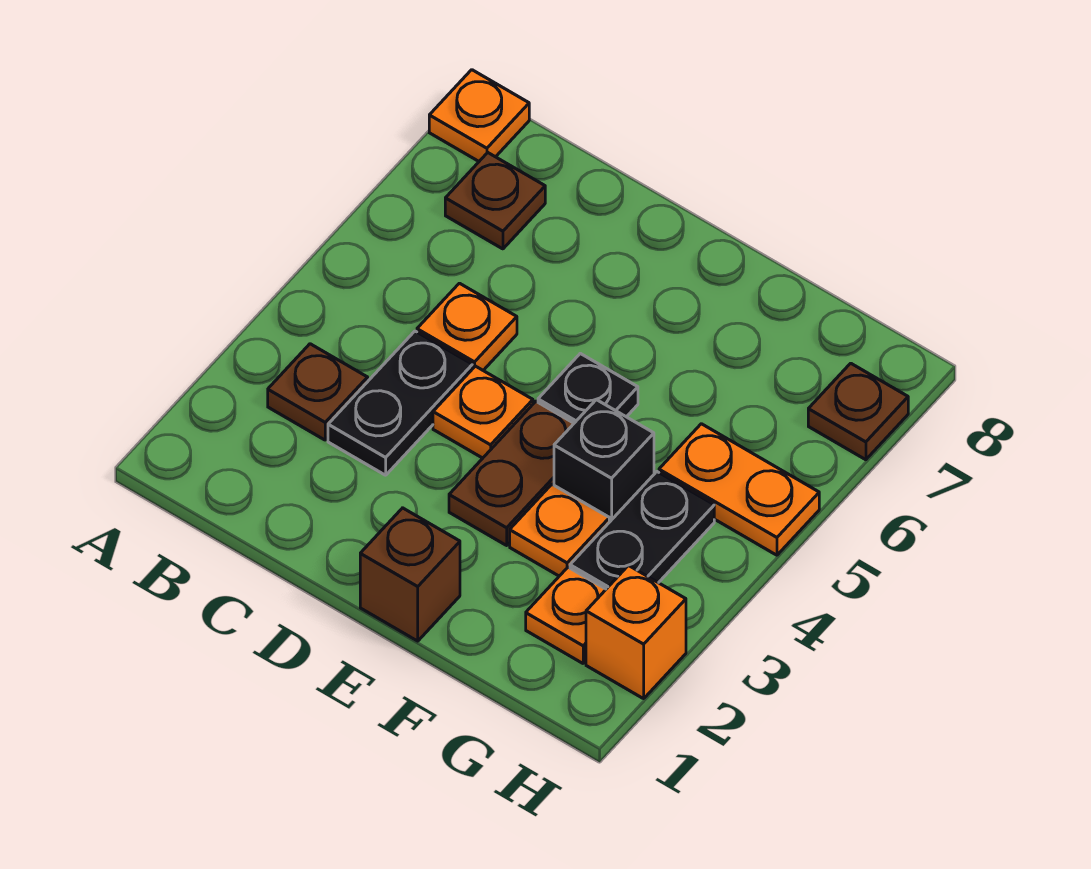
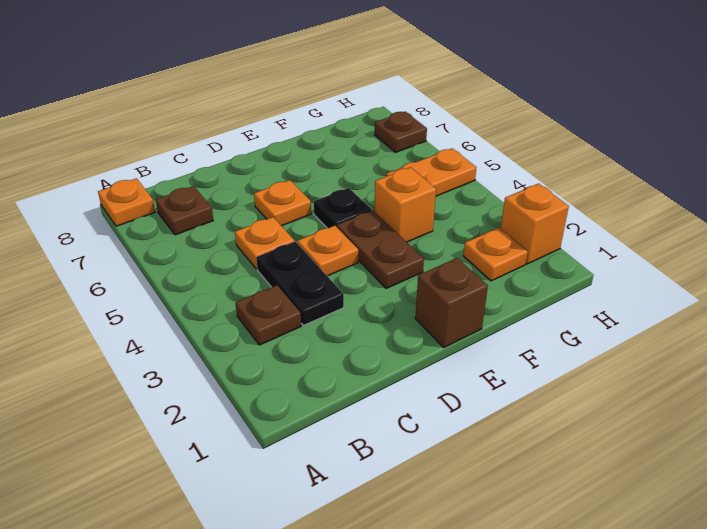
orange 1x1 plate [510,484,609,576] -> orange 1x1 plate moved to [254,180,311,226]
black 1x1 brick [554,400,654,522] -> orange 1x1 brick [375,167,436,242]
black 1x2 plate [570,472,714,589] -> none

